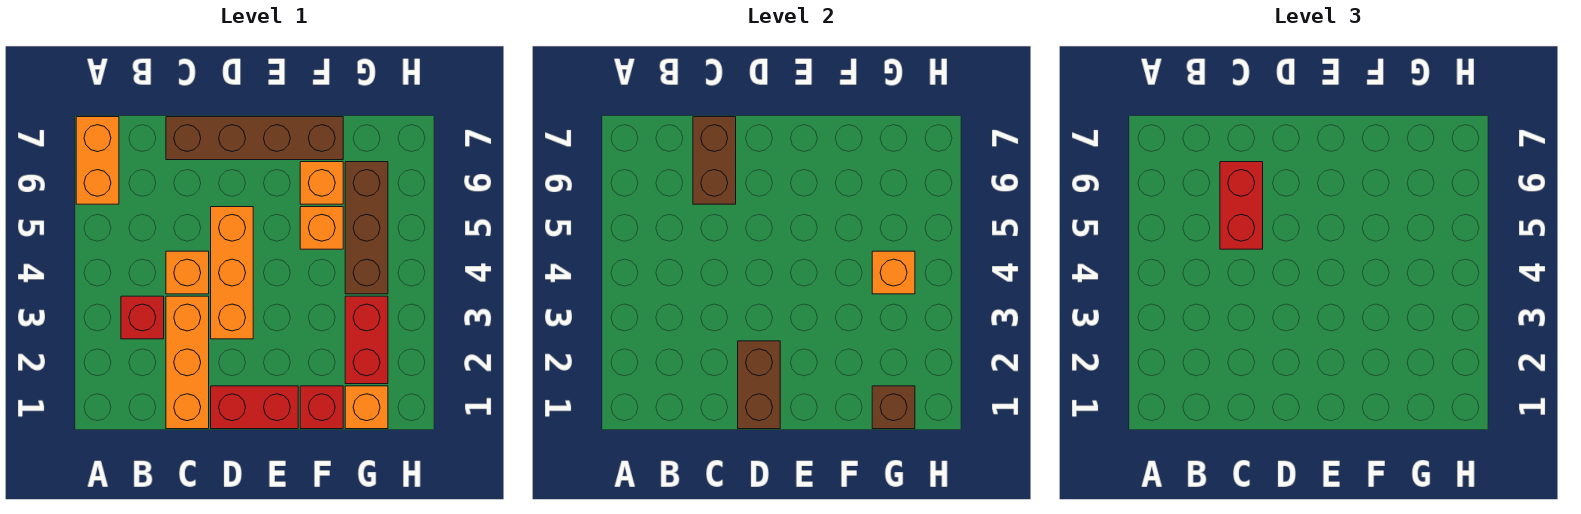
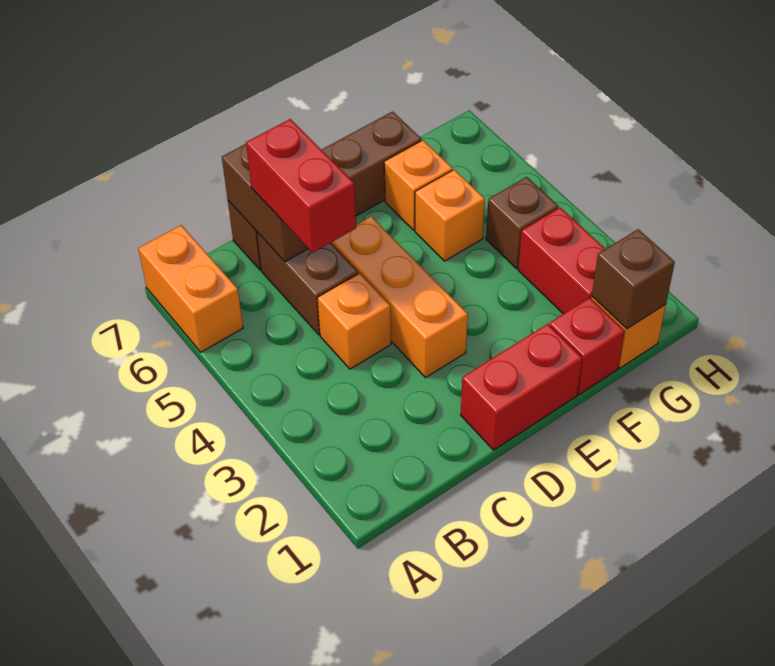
red 1x1 brick [121,296,164,339] -> none
orange 1x3 brick [166,296,209,429] -> none
brown 1x2 brick [738,341,780,429] -> brown 1x2 brick moved to [257,232,358,335]
brown 1x3 brick [345,162,388,294] -> brown 1x1 brick [486,177,559,269]
orange 1x1 brick [872,251,915,294] -> none

